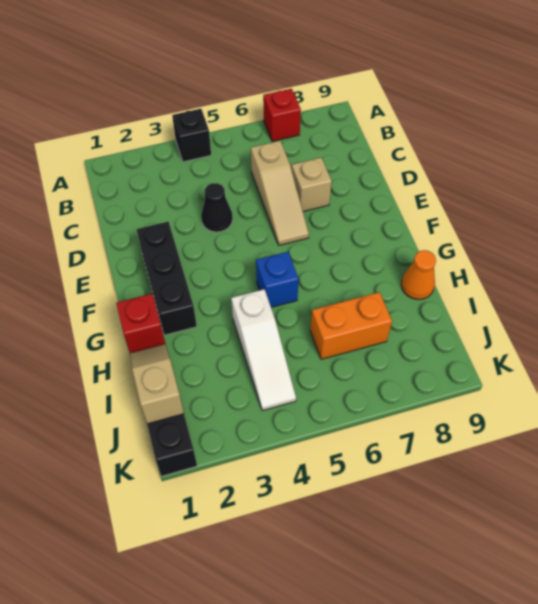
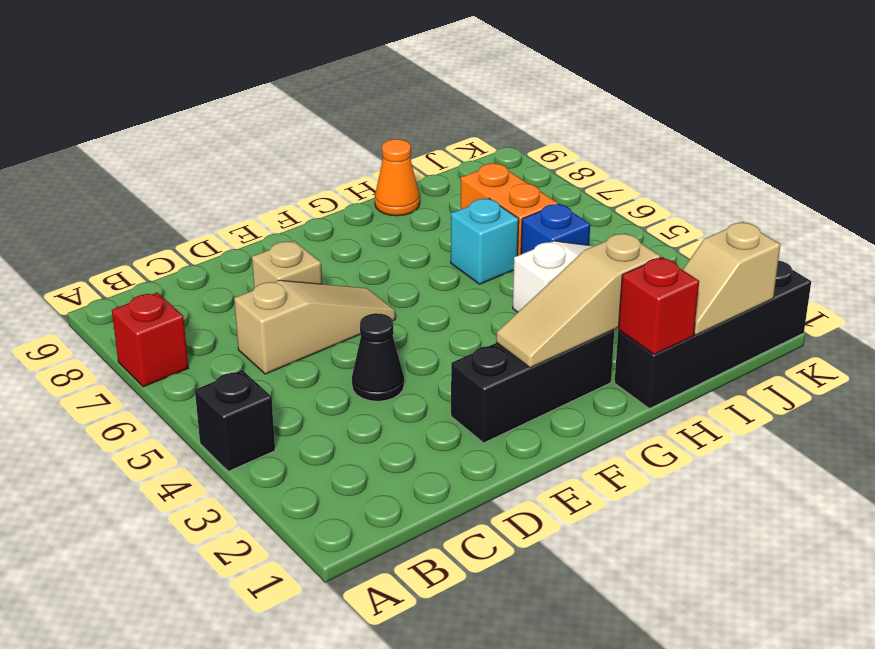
none -> tan 1x3 slope [496,233,661,368]
blue 1x1 brick [256,252,299,307] -> blue 1x1 brick moved to [521,204,590,254]
none -> cyan 1x1 brick [451,199,519,284]

